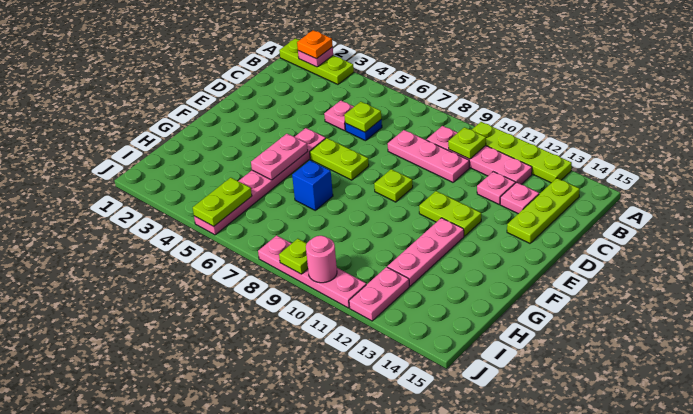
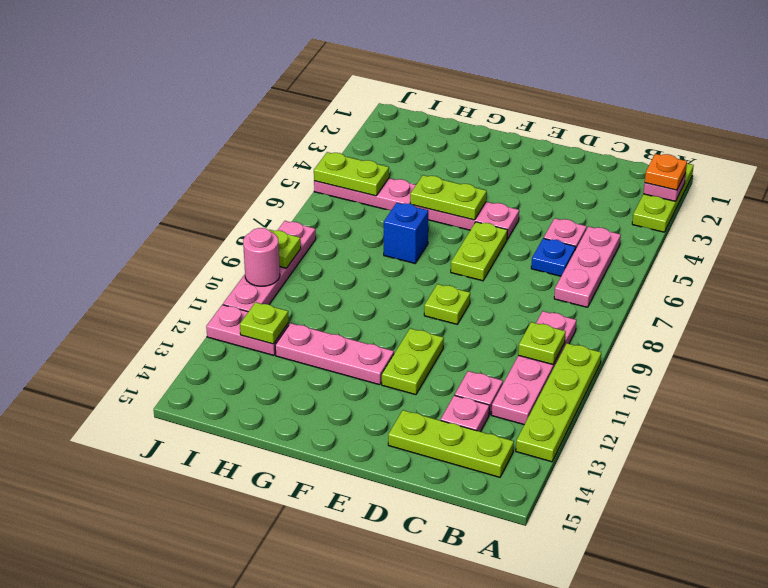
lime 1x1 plate [344,102,381,132] -> lime 1x1 plate moved to [240,302,289,344]
pink 1x3 plate [388,130,469,182] -> pink 1x3 plate moved to [554,227,621,307]
pink 1x2 plate [251,134,308,180] -> lime 1x2 plate [410,175,487,220]

